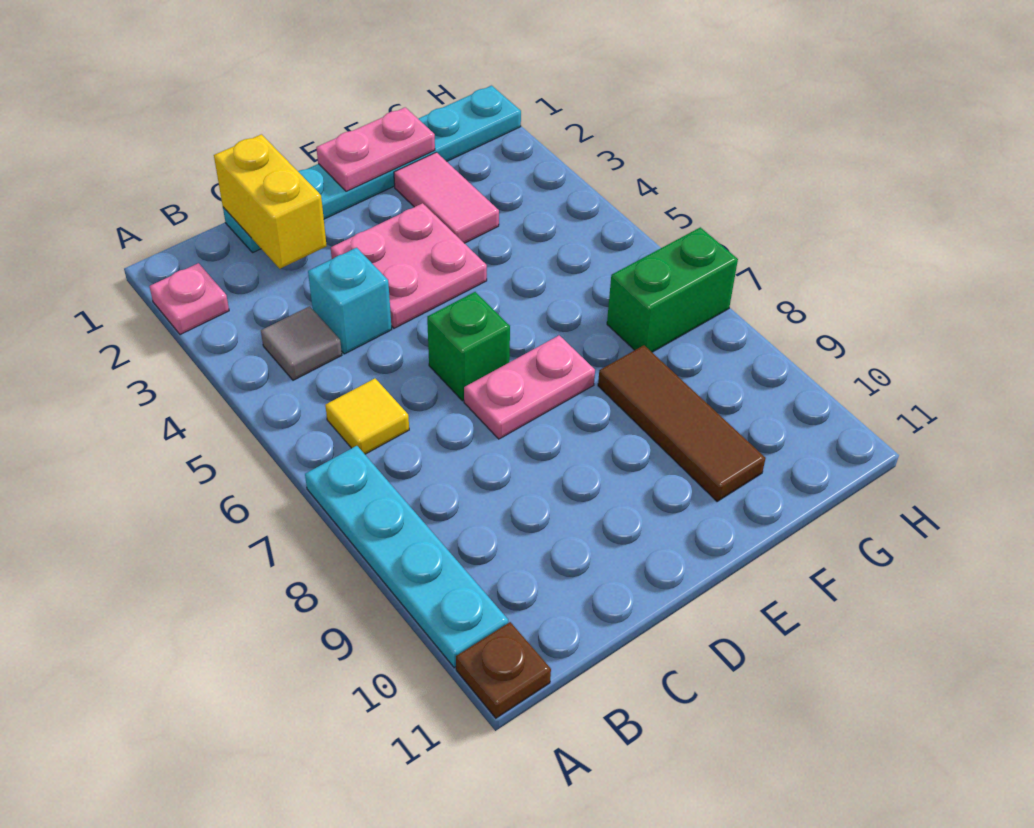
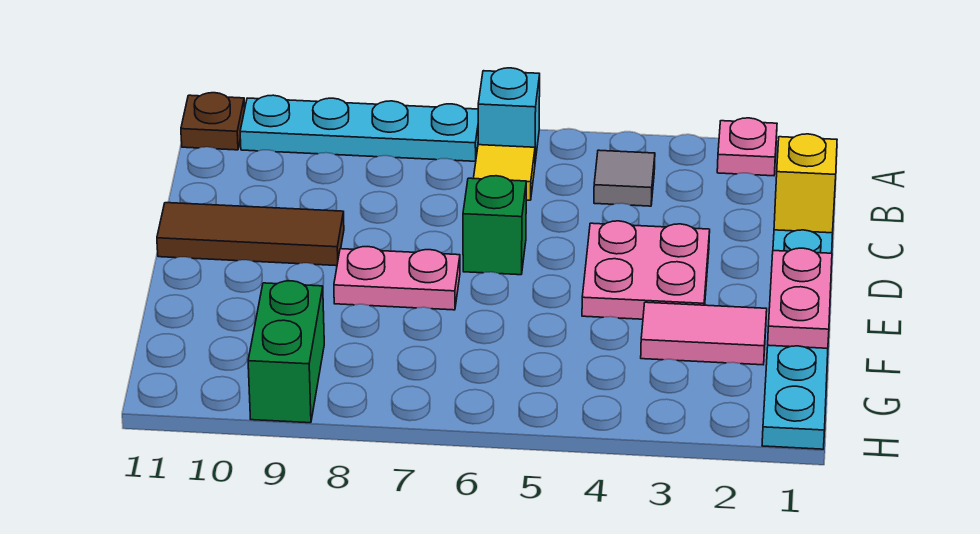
yellow 1x2 brick [214,134,327,269] -> yellow 1x1 brick [774,134,837,233]
cyan 1x1 brick [308,248,392,354] -> cyan 1x1 brick moved to [478,68,540,161]
pink 1x2 plate [464,335,595,439] -> pink 1x2 plate turned to [334,247,460,310]
brown 1x3 tile [598,345,766,502] -> brown 1x3 tile moved to [157,203,344,266]
green 1x2 brick [607,227,738,352] -> green 1x2 brick moved to [248,281,324,423]

